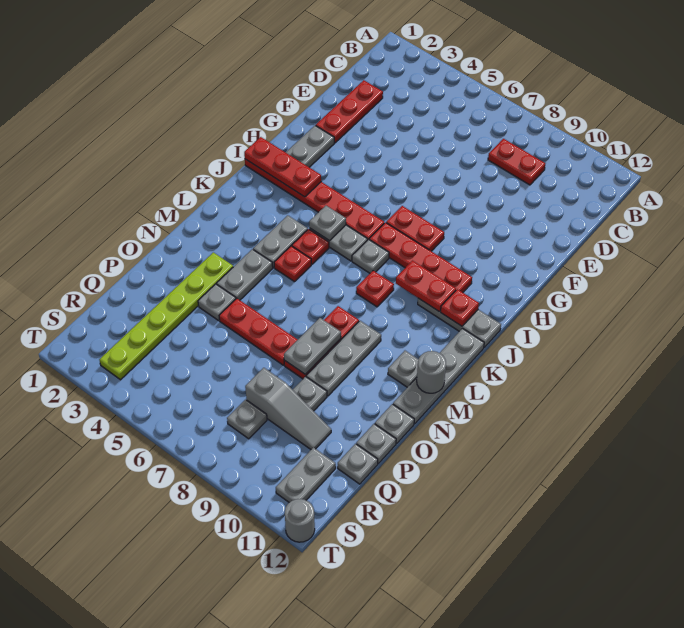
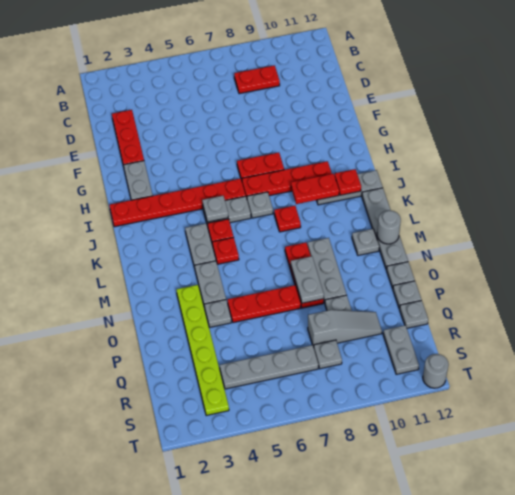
red 1x3 plate [244,137,321,197] -> none
none -> grey 1x4 plate [220,345,318,389]

